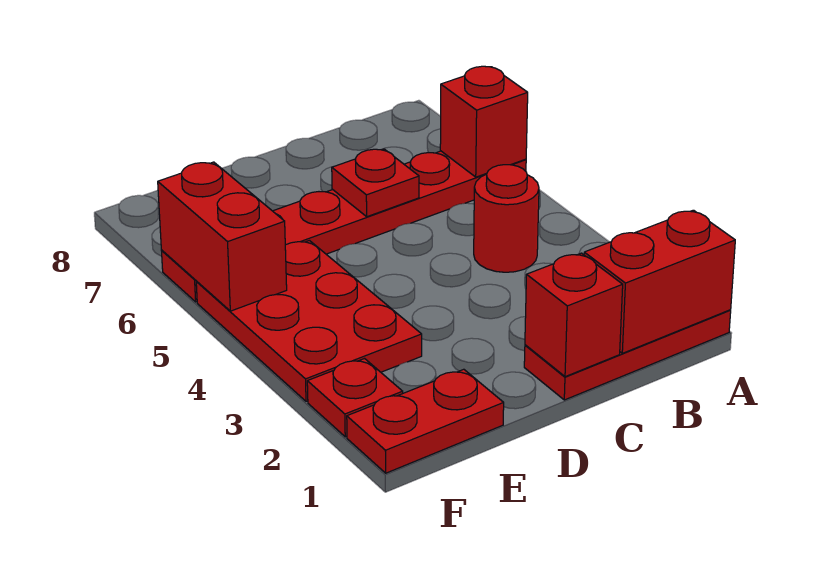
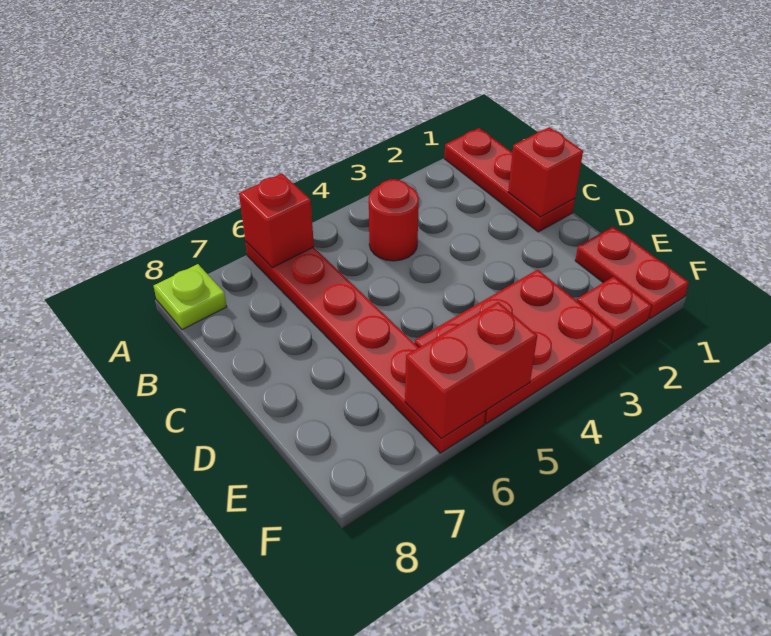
red 1x2 brick [584,210,735,353] -> none
none -> lime 1x1 plate [154,264,227,330]
red 1x1 plate [332,149,419,217] -> none

